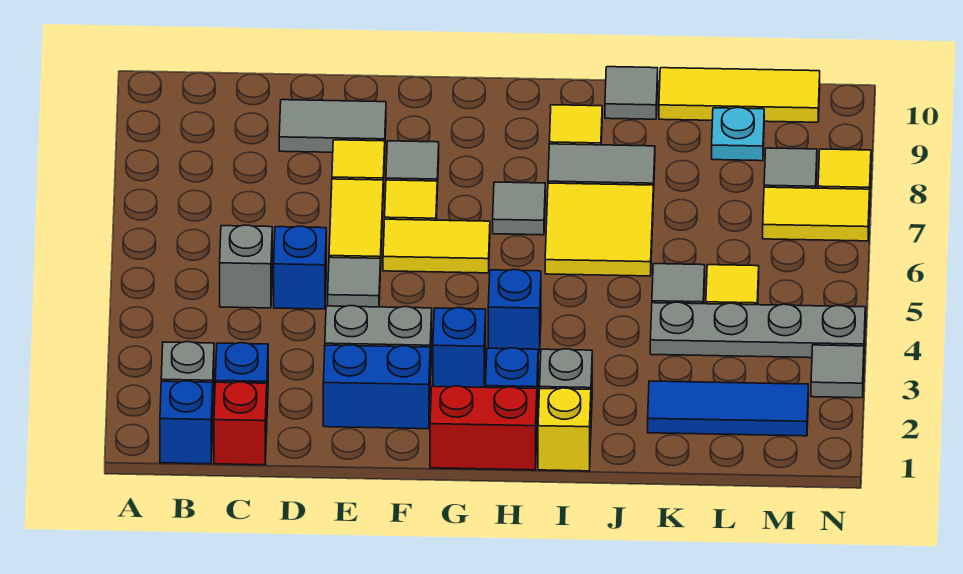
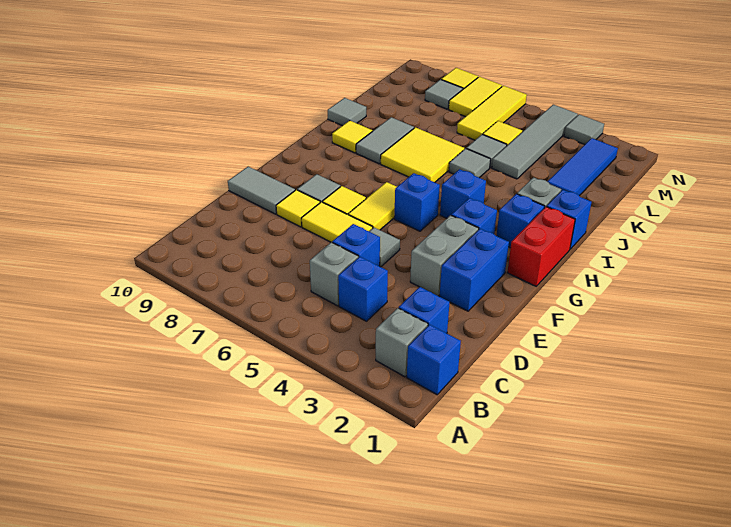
red 1x1 brick [214,382,267,465] -> none
none -> blue 1x1 brick [338,257,388,321]
grey 1x2 tile [279,100,386,152] -> grey 1x2 tile turned to [228,167,295,214]
none -> blue 1x1 brick [394,173,440,231]
grey 1x1 tile [493,182,545,235] -> grey 1x1 tile moved to [449,149,491,178]
yellow 1x1 brick [538,388,591,471] -> blue 1x1 brick [547,190,591,249]
grey 1x4 plate [650,302,865,358] -> grey 1x4 tile [492,105,578,179]
yellow 1x3 tile [659,68,820,122] -> yellow 1x3 tile moved to [457,86,527,140]
cyan 1x1 plate [712,108,764,161] -> none

